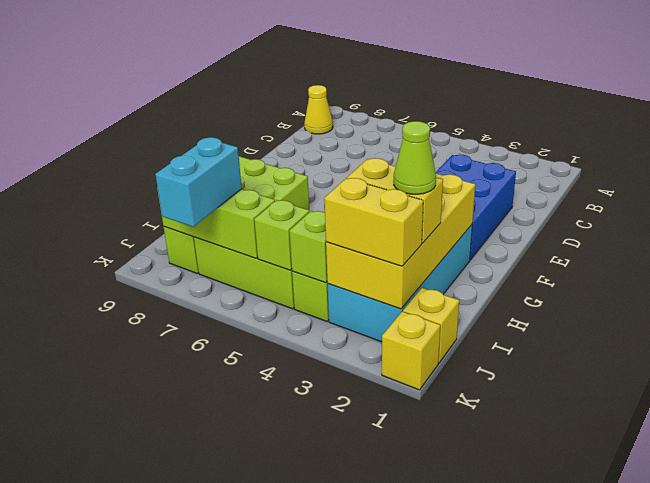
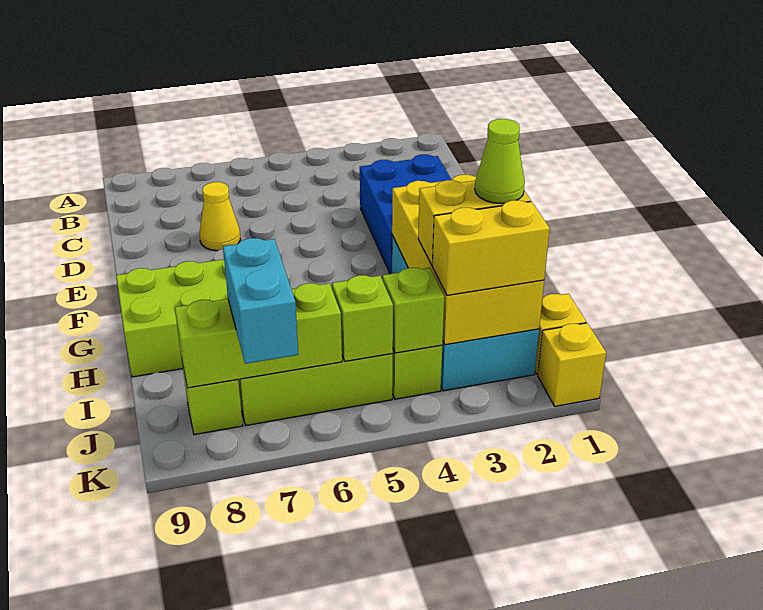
yellow 1x1 cone [304,85,333,134] -> yellow 1x1 cone moved to [200,182,240,251]

